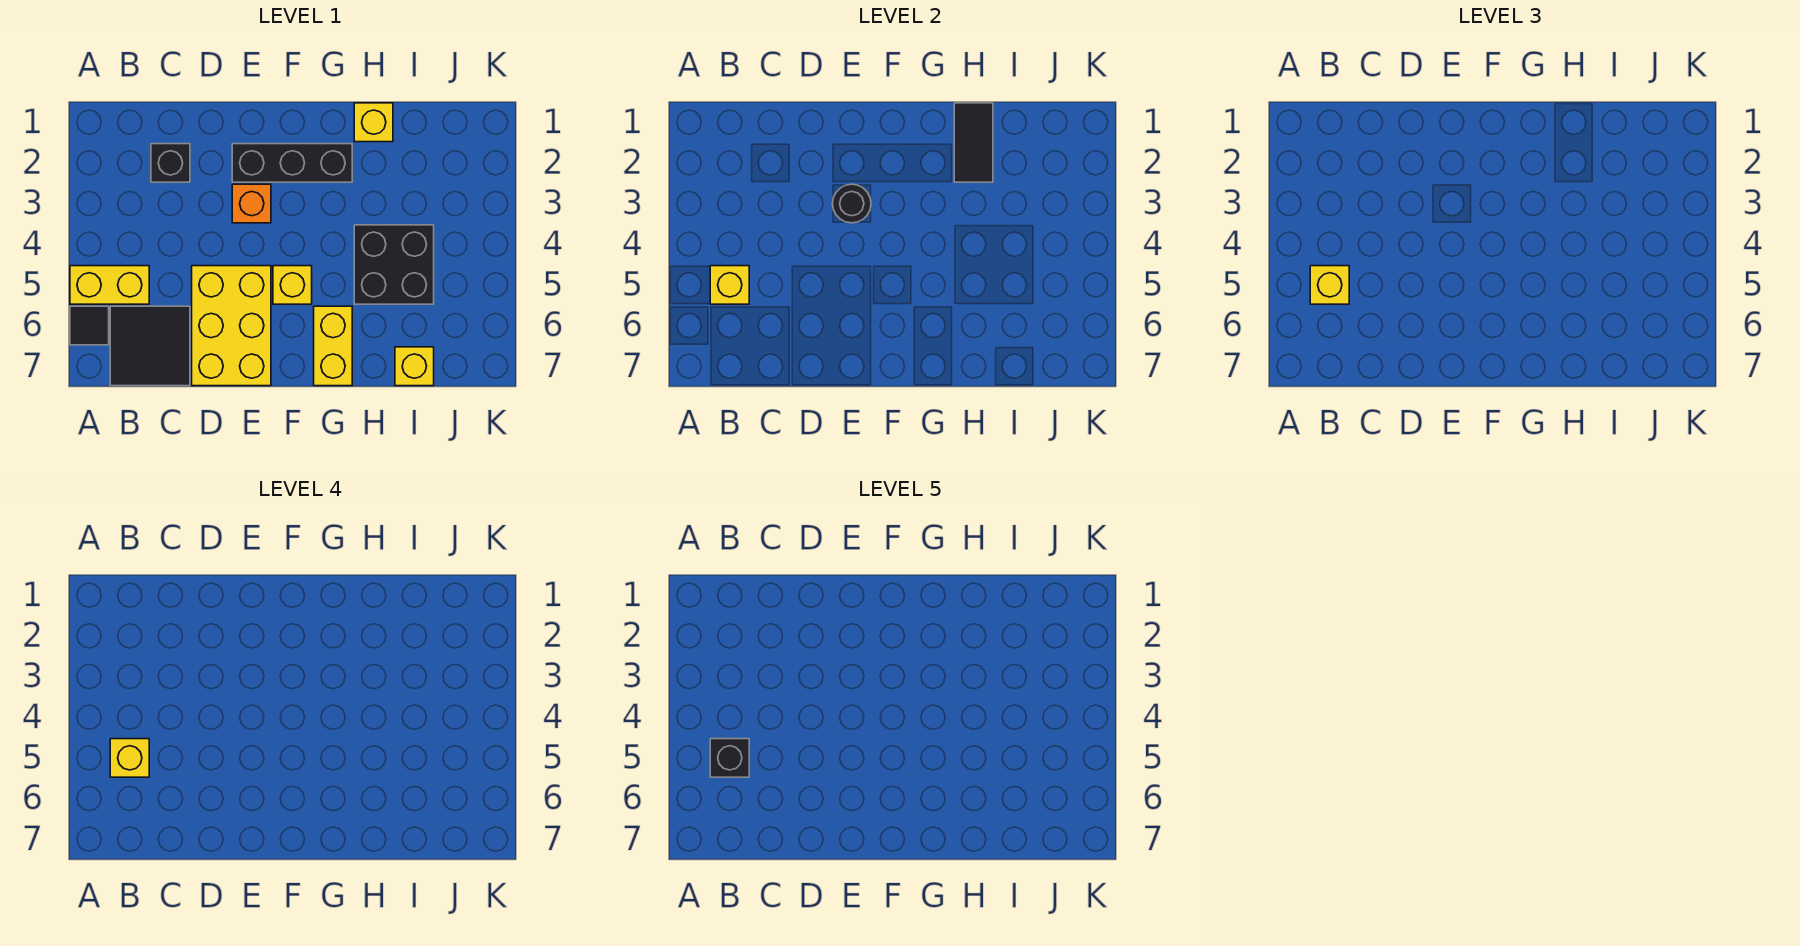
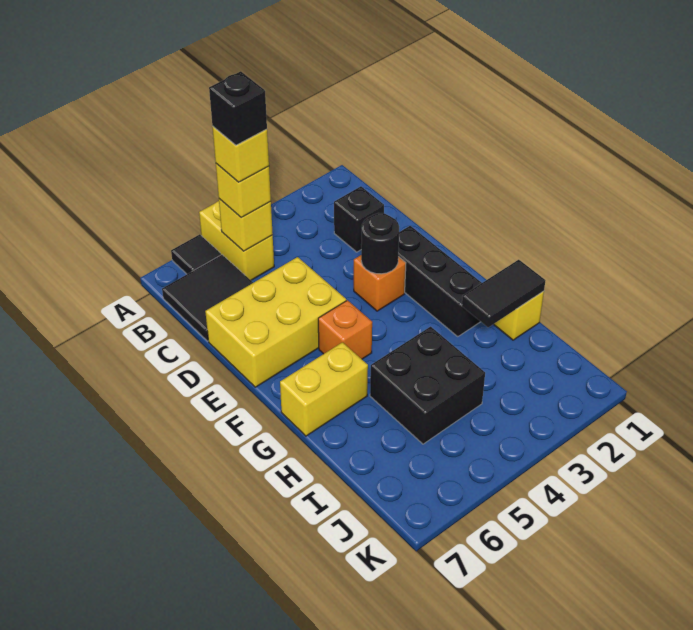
yellow 1x1 brick [273,266,312,304] -> orange 1x1 brick [318,300,372,359]
yellow 1x1 brick [395,347,434,386] -> none

